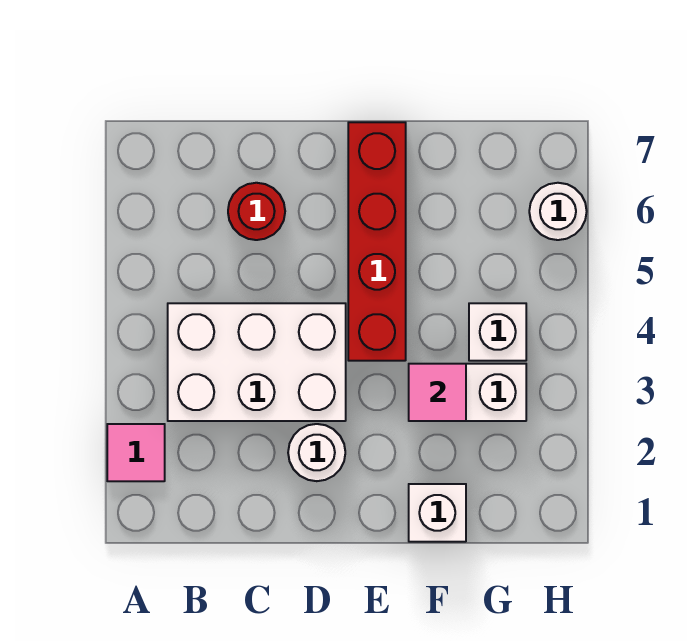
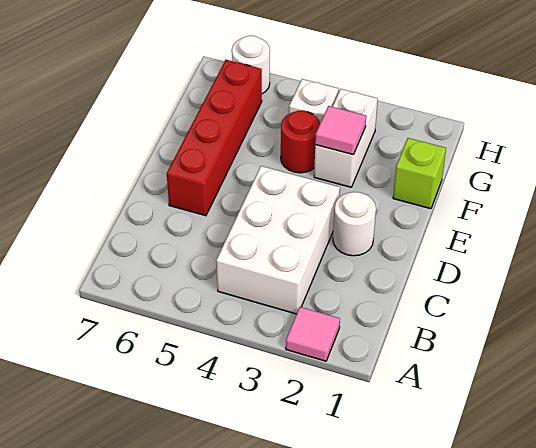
red 1x1 round brick [228,183,285,240] -> red 1x1 round brick moved to [281,111,320,173]
red 1x4 brick [348,122,406,361] -> red 1x4 brick turned to [167,60,262,216]
white 1x1 brick [409,484,466,542] -> lime 1x1 brick [393,138,446,209]

